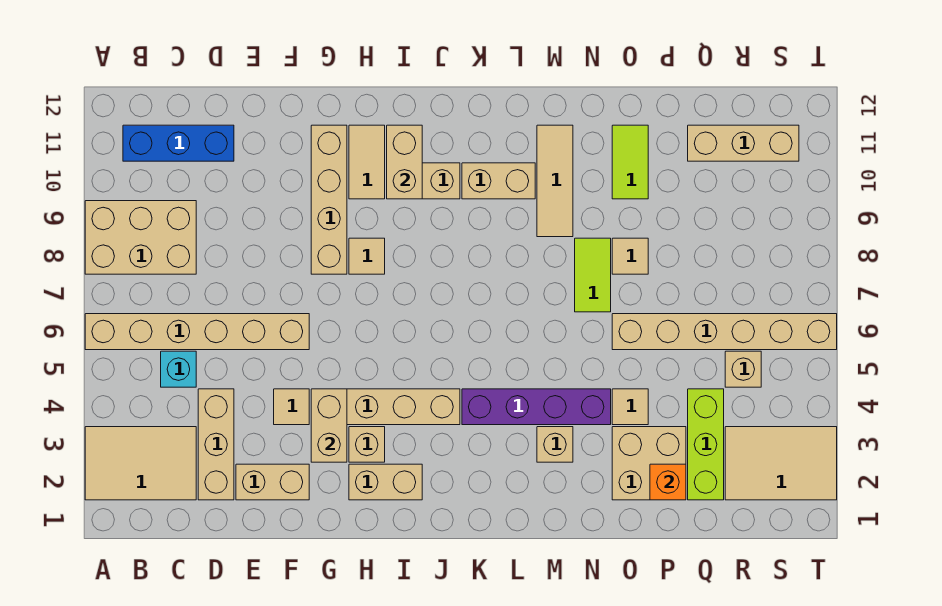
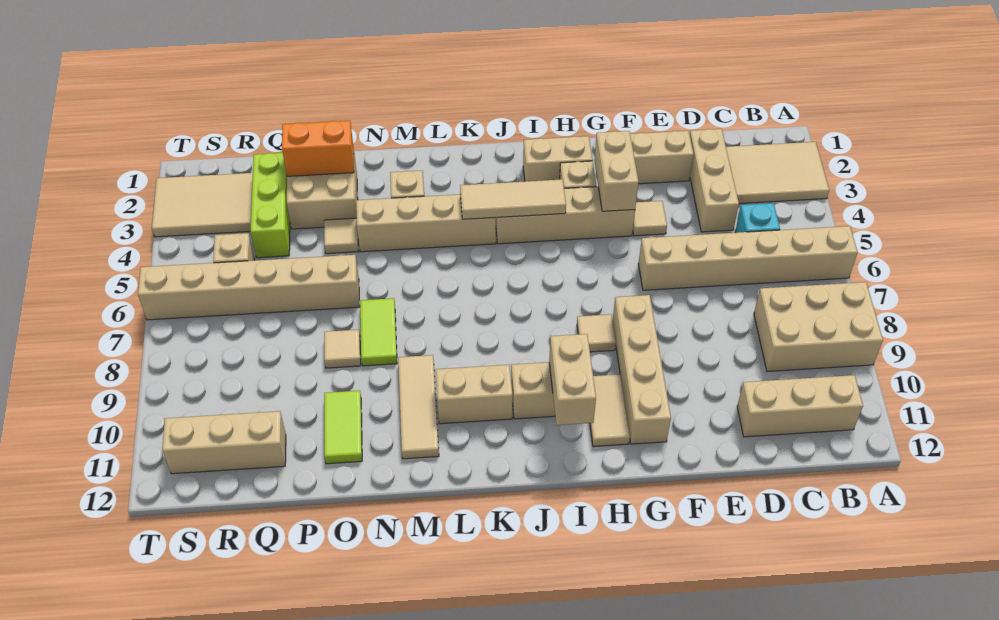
blue 1x3 brick [123,125,234,161] -> tan 1x3 brick [737,375,863,437]
none -> tan 1x3 tile [460,179,566,219]
purple 1x4 brick [462,389,611,425] -> tan 1x4 brick [356,194,496,252]
orange 1x1 brick [650,464,686,500] -> orange 1x2 brick [282,121,354,176]

